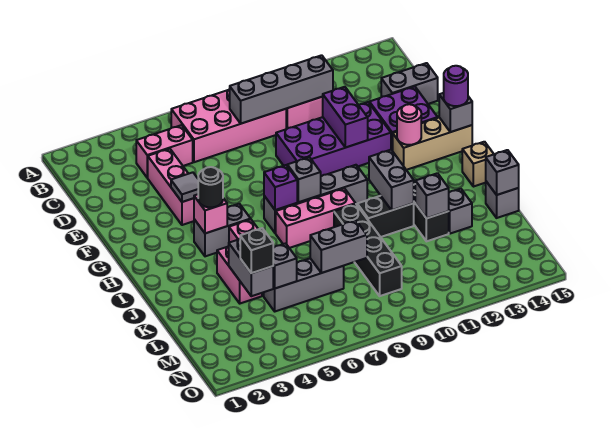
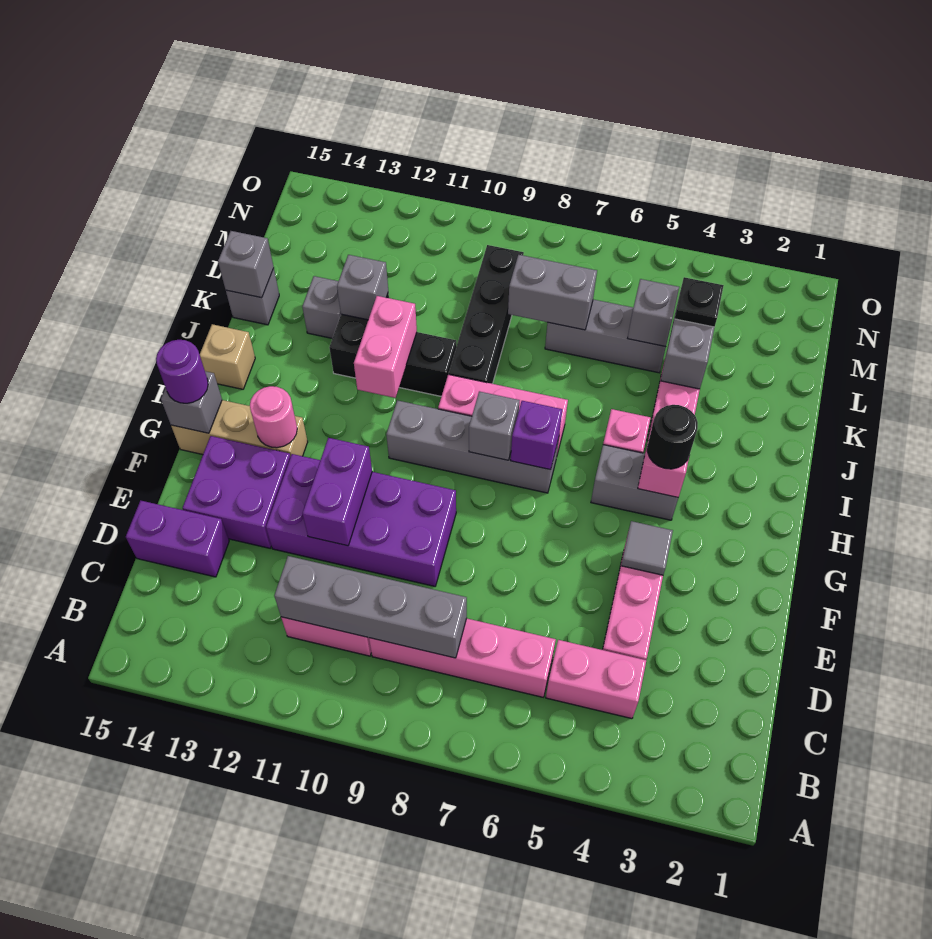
pink 2x4 brick [171,89,286,162] -> pink 1x4 brick [369,618,556,697]
grey 1x2 brick [381,63,438,104] -> purple 1x2 brick [126,500,229,577]
grey 1x2 brick [369,150,414,210] -> pink 1x2 brick [354,296,417,398]
black 1x1 brick [240,228,274,273] -> black 1x1 plate [675,277,724,327]

